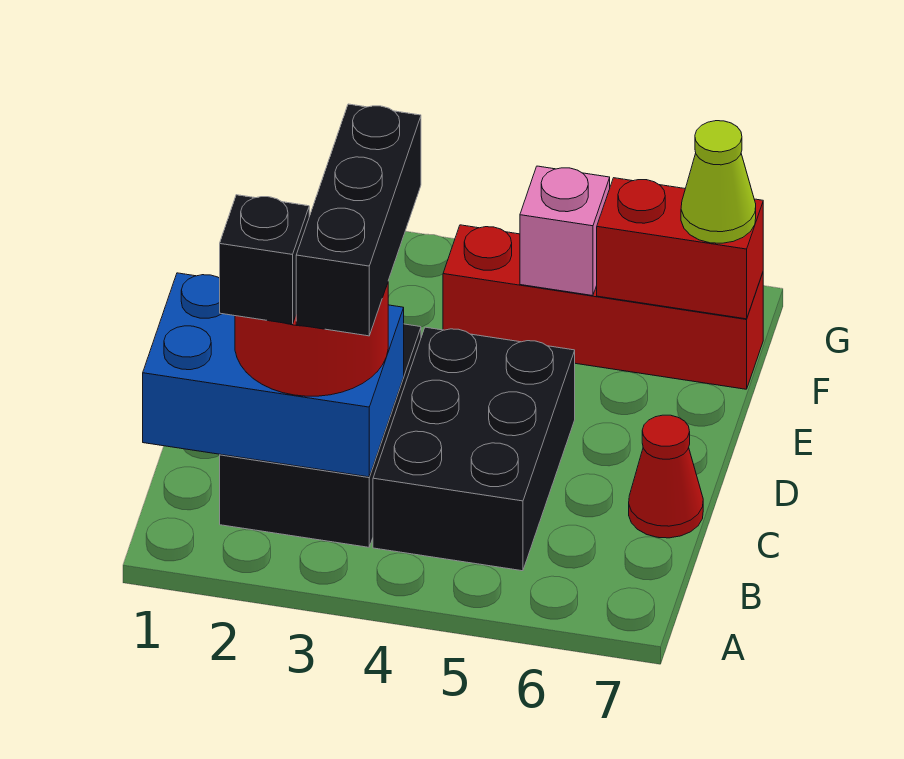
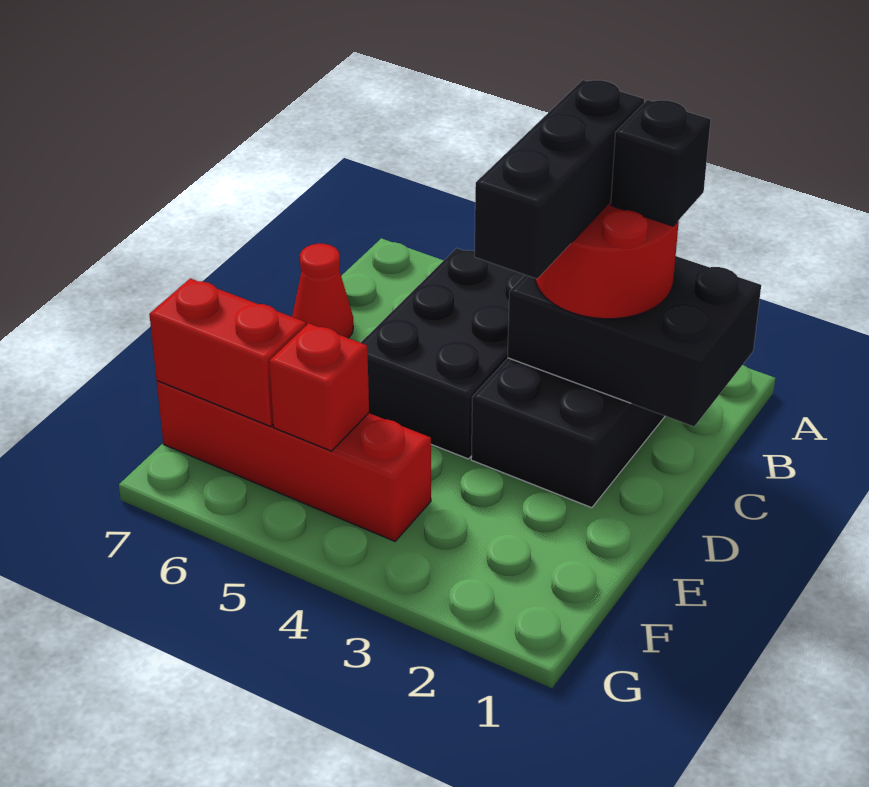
blue 2x3 brick [143,273,404,477] -> black 2x3 brick [508,256,761,427]
pink 1x1 brick [520,166,610,296] -> red 1x1 brick [269,323,369,451]
lime 1x1 cone [681,121,756,243] -> none

